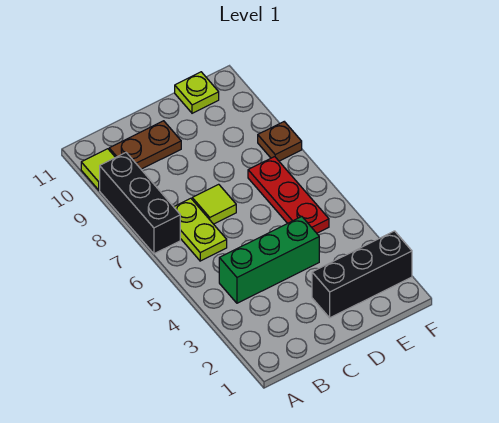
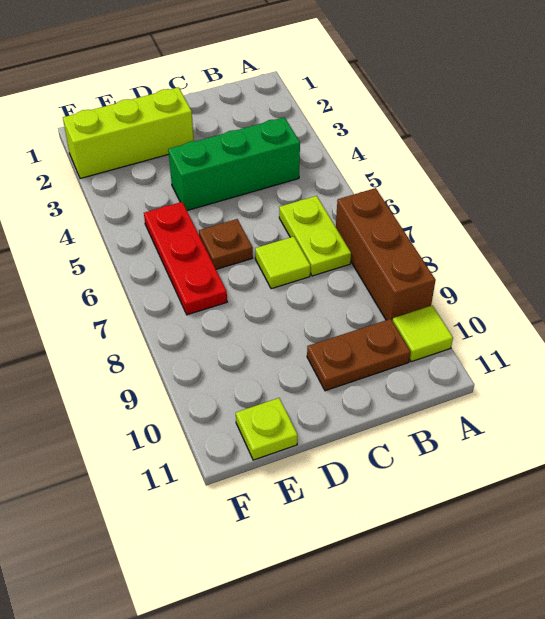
black 1x3 brick [100,153,180,254] -> brown 1x3 brick [336,188,436,321]
black 1x3 brick [312,231,412,318] -> lime 1x3 brick [63,87,194,179]
brown 1x1 plate [258,122,302,161] -> brown 1x1 plate moved to [199,219,253,269]

